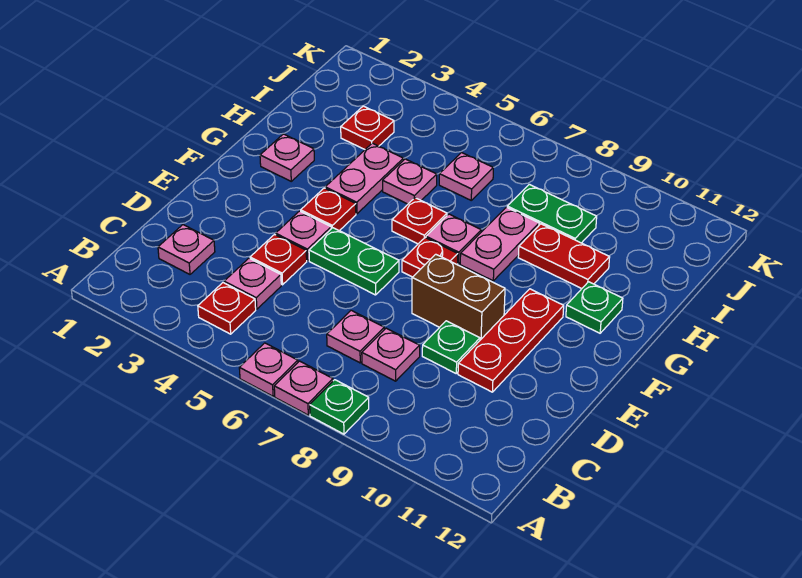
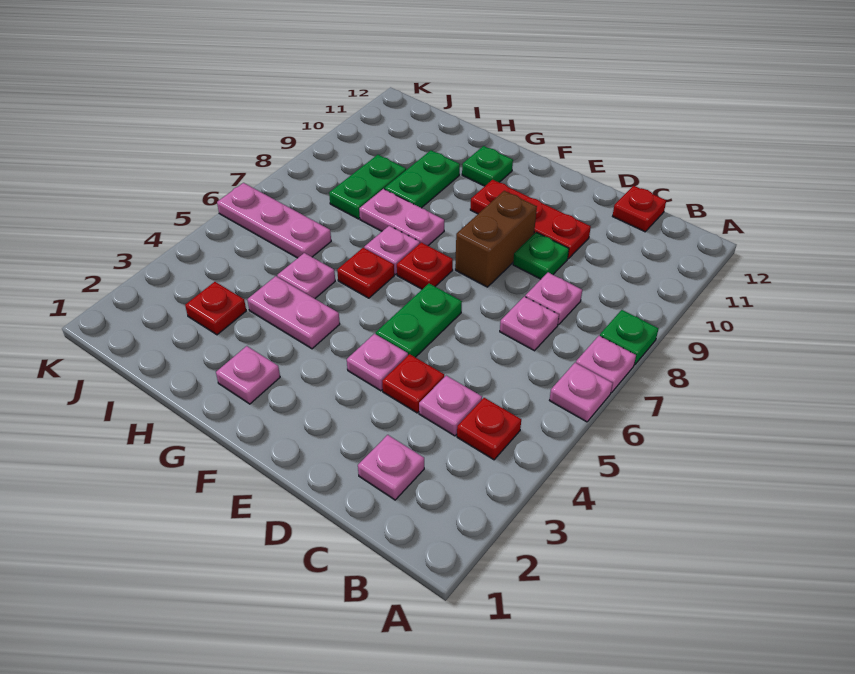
red 1x1 plate [301,188,356,231] -> red 1x1 plate moved to [613,186,666,232]
red 1x2 plate [518,224,610,288] -> green 1x2 plate [385,150,460,208]
pink 1x1 plate [439,153,493,200] -> pink 1x3 plate [217,183,331,258]

